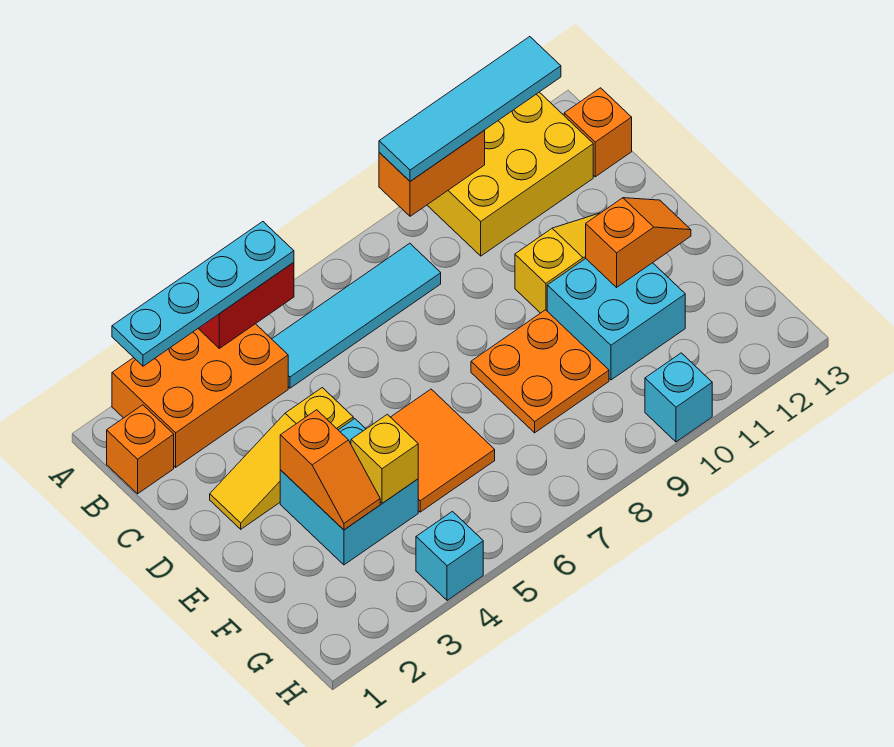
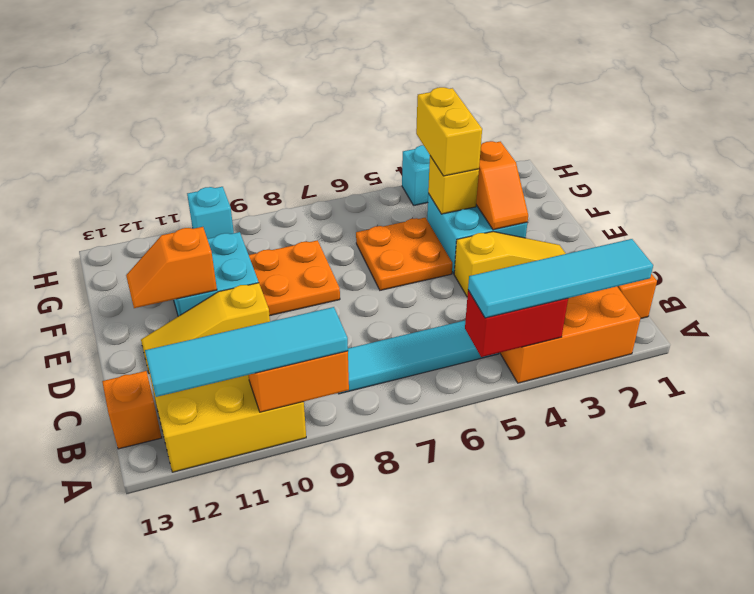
cyan 1x4 plate [112,222,294,366] -> cyan 1x4 tile [468,239,653,318]
orange 1x2 slope [280,410,380,530] -> orange 1x2 slope turned to [476,141,528,230]
orange 2x2 tile [391,389,495,512] -> orange 2x2 plate [356,218,452,290]
none -> yellow 1x2 brick [416,87,482,176]

